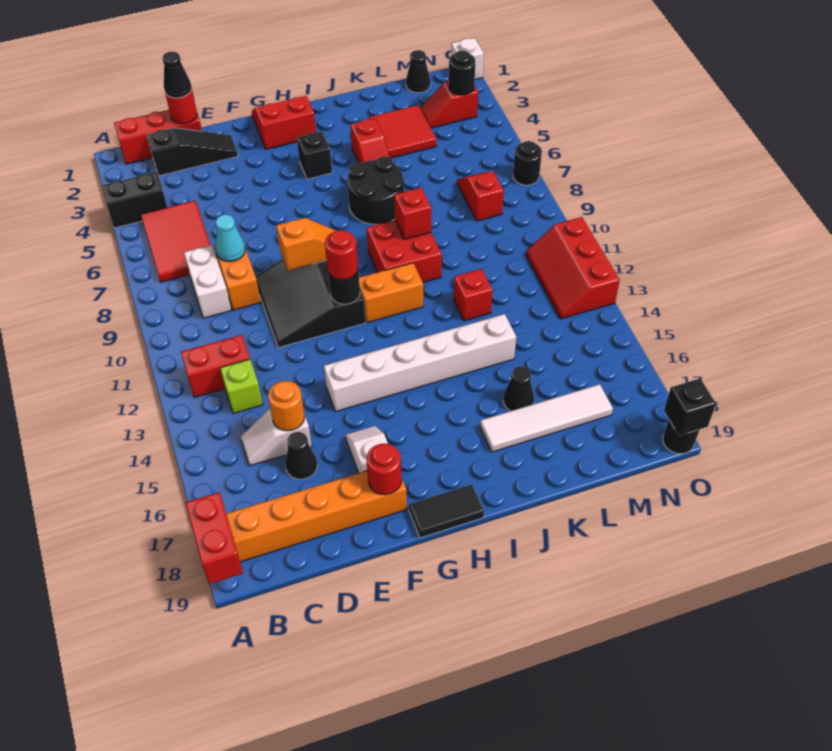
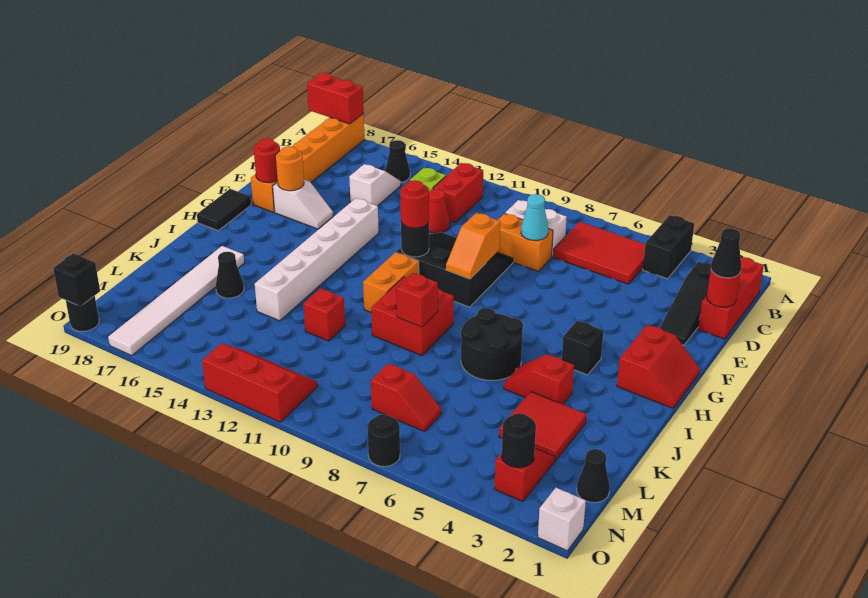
none -> red 1x1 cone [429,189,450,233]
orange 1x1 round brick [268,381,305,431] -> orange 1x1 round brick moved to [276,146,304,191]
black 1x1 cone [285,432,318,479] -> black 1x1 cone moved to [385,140,410,182]
white 1x4 tile [480,384,613,452] -> white 1x6 tile [108,246,244,356]

